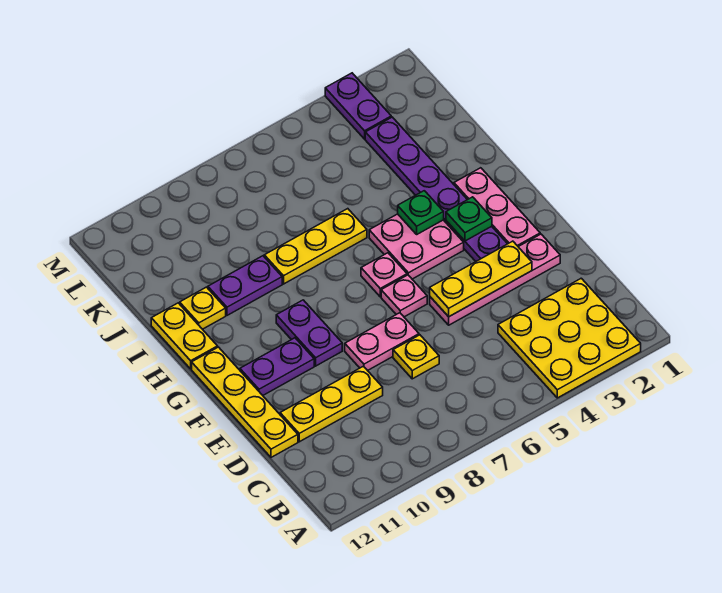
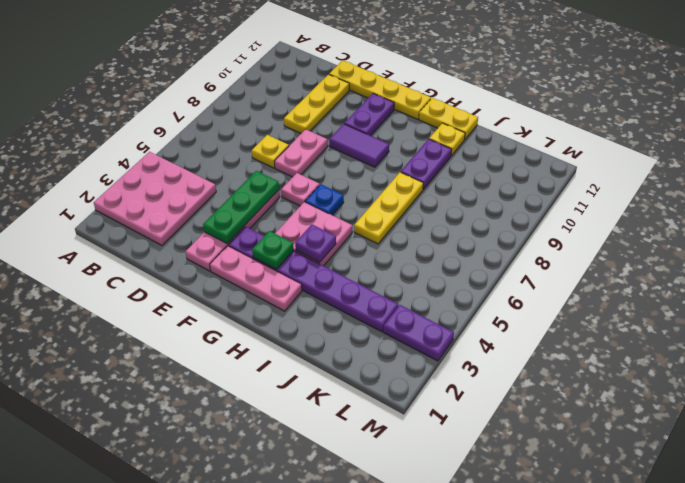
yellow 3x3 plate [498,278,641,398] -> pink 3x3 plate [94,152,216,245]
yellow 1x3 plate [430,241,532,317] -> green 1x3 plate [203,171,279,243]
purple 1x2 plate [276,300,342,366] -> purple 1x2 tile [329,124,389,167]
pink 1x1 plate [361,253,407,297] -> blue 1x1 plate [305,184,344,215]
green 1x1 plate [398,191,444,234] -> purple 1x1 plate [295,225,336,262]

